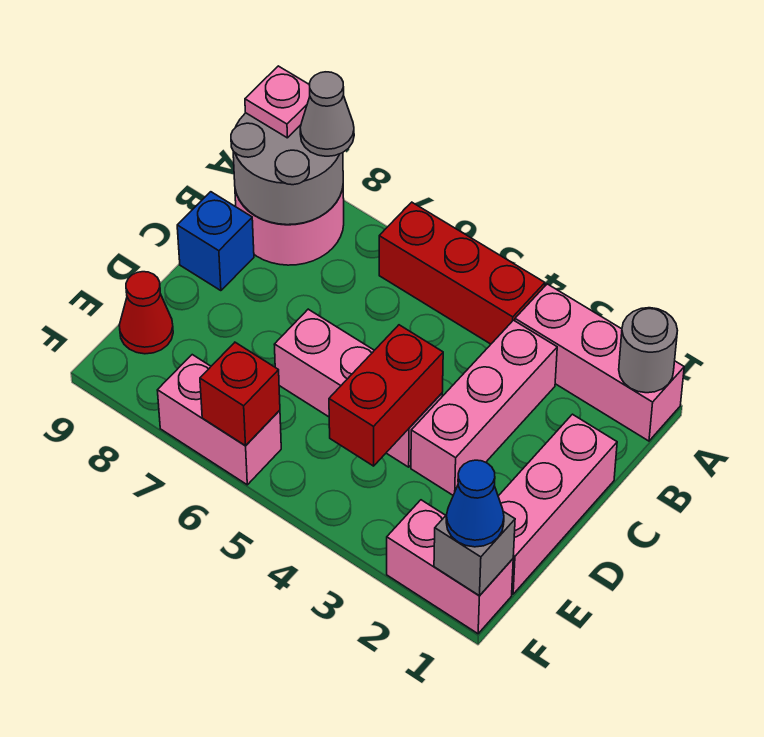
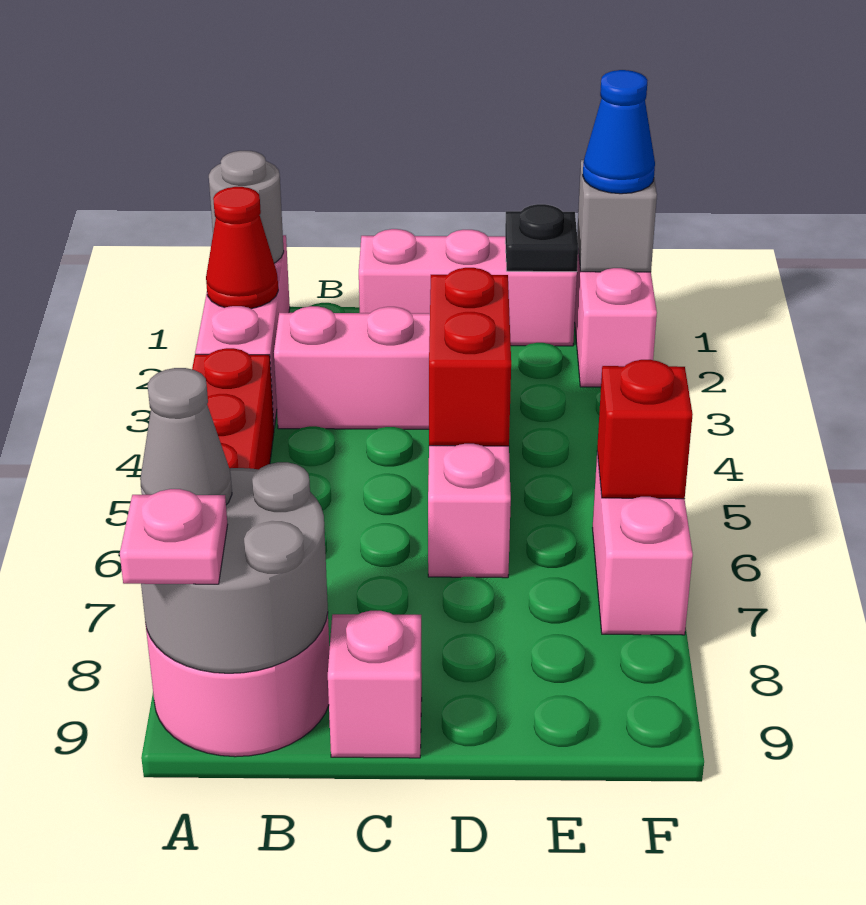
blue 1x1 brick [177,192,254,291] -> pink 1x1 brick [328,611,422,758]
red 1x2 brick [329,325,443,466] -> red 1x2 brick turned to [429,268,511,446]
none -> black 1x1 plate [505,204,578,272]
red 1x1 cone [119,272,173,354] -> red 1x1 cone moved to [206,187,278,309]

